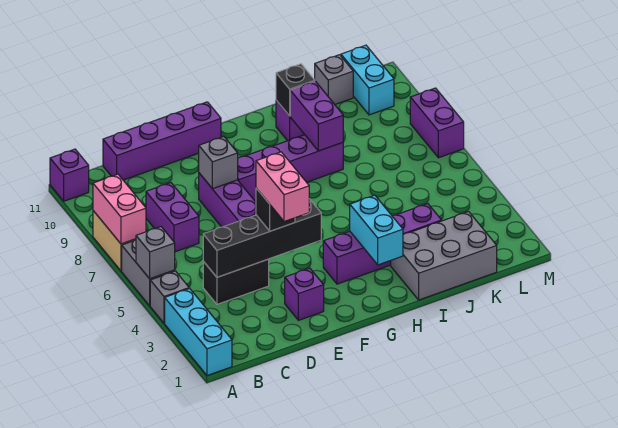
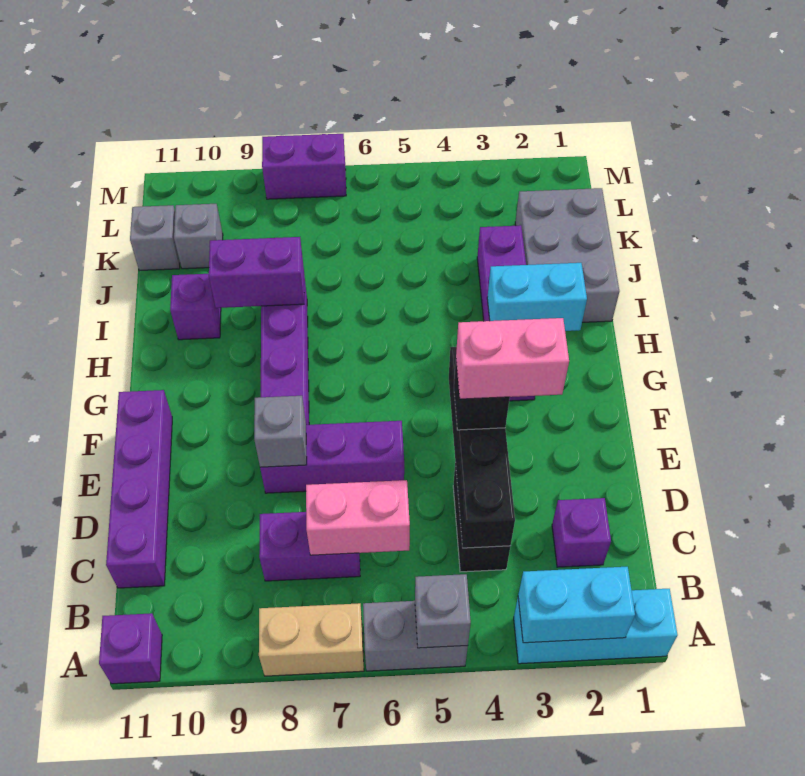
grey 1x1 brick [150,271,189,323] -> grey 1x1 brick moved to [174,204,223,269]
pink 1x2 brick [93,174,146,244] -> pink 1x2 brick moved to [306,480,410,555]
purple 1x1 brick [285,268,324,320] -> purple 1x1 brick moved to [552,498,611,567]
black 1x1 brick [276,64,315,116] -> none
cyan 1x2 brick [341,45,394,115] -> cyan 1x2 brick moved to [518,567,635,643]

